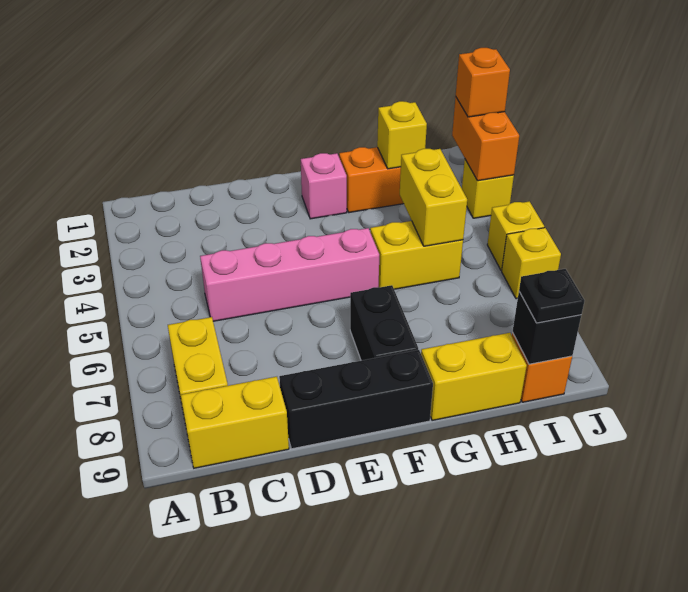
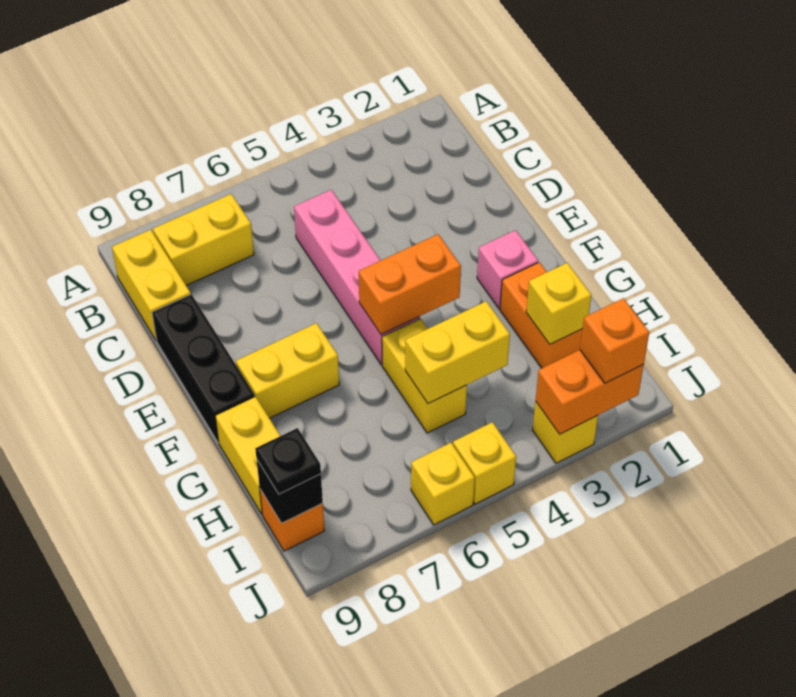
none -> orange 1x2 brick [359,234,461,335]
black 1x2 brick [350,285,418,361] -> yellow 1x2 brick [236,323,339,418]

